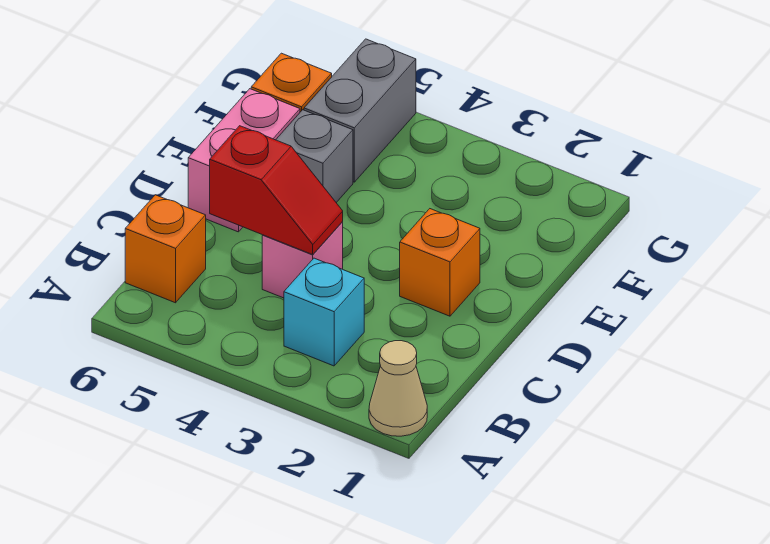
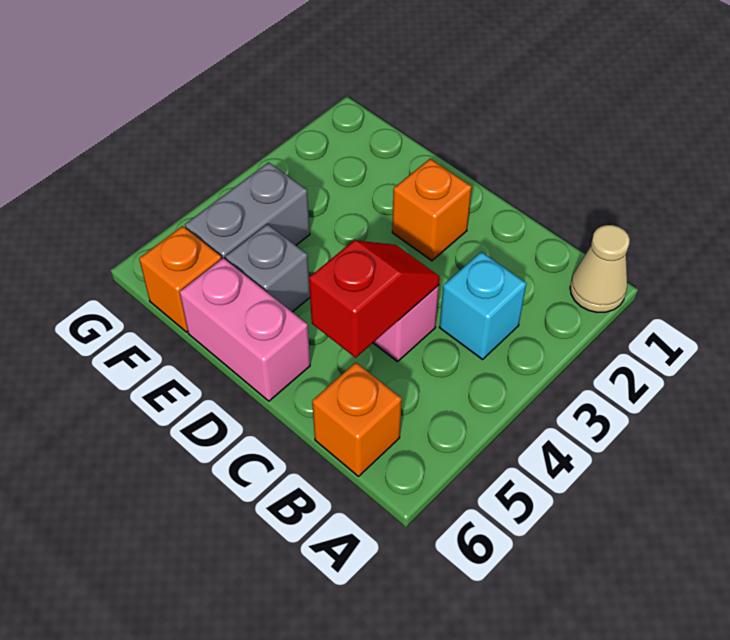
grey 1x2 brick [304,39,416,182] -> grey 1x2 brick turned to [185,162,310,260]

